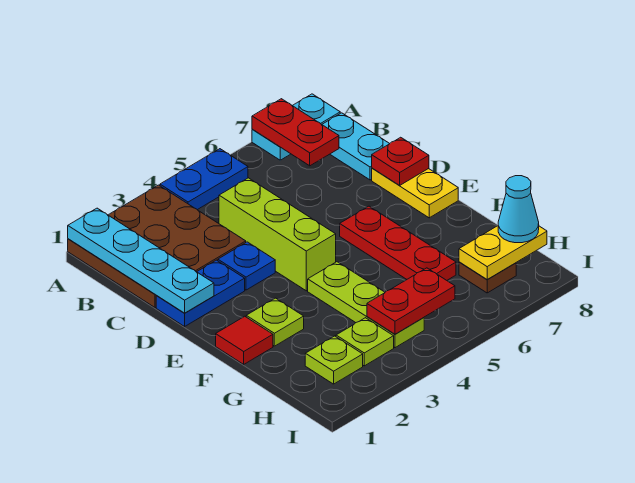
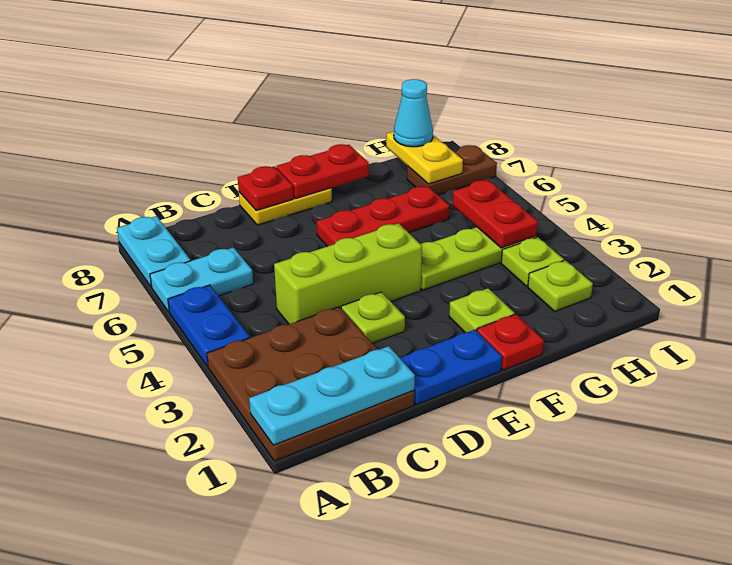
cyan 1x4 plate [68,208,214,313] -> cyan 1x3 plate [249,346,415,445]
red 1x2 plate [252,99,339,166] -> red 1x2 plate moved to [276,144,369,199]
cyan 1x2 plate [322,113,390,180] -> cyan 1x2 plate moved to [150,248,253,312]
blue 1x2 plate [156,260,245,326] -> blue 1x2 plate turned to [400,330,502,405]
blue 1x1 plate [218,242,275,290] -> lime 1x1 plate [341,292,405,343]
red 1x1 tile [216,316,273,364] -> red 1x1 plate [477,314,544,370]
brown 1x1 plate [459,262,516,293] -> brown 1x2 plate [407,145,497,195]

